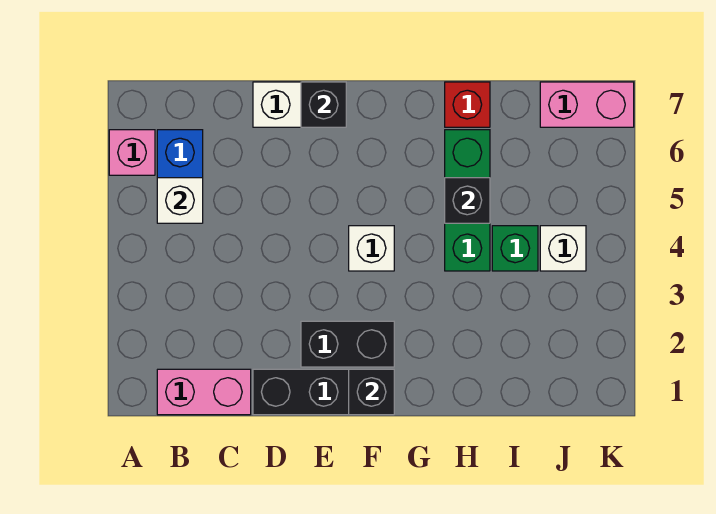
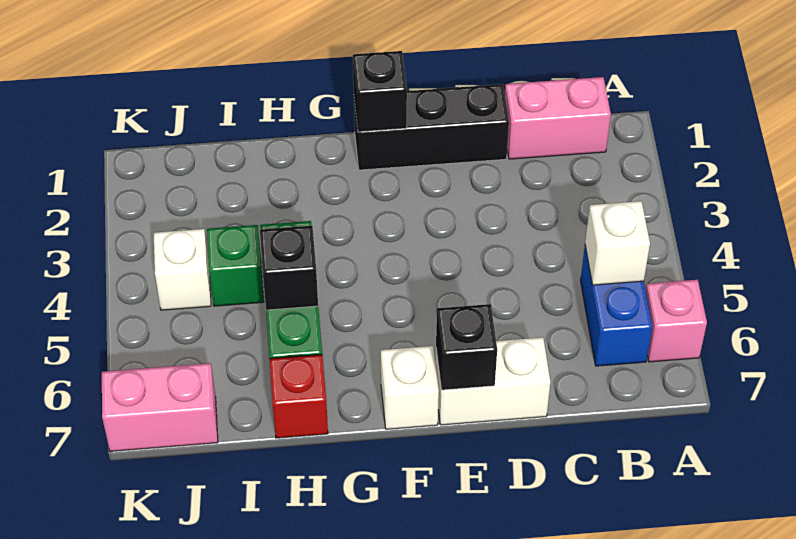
black 1x2 brick [301,321,394,367] -> none
white 1x1 brick [349,226,394,271] -> white 1x1 brick moved to [381,346,439,429]

